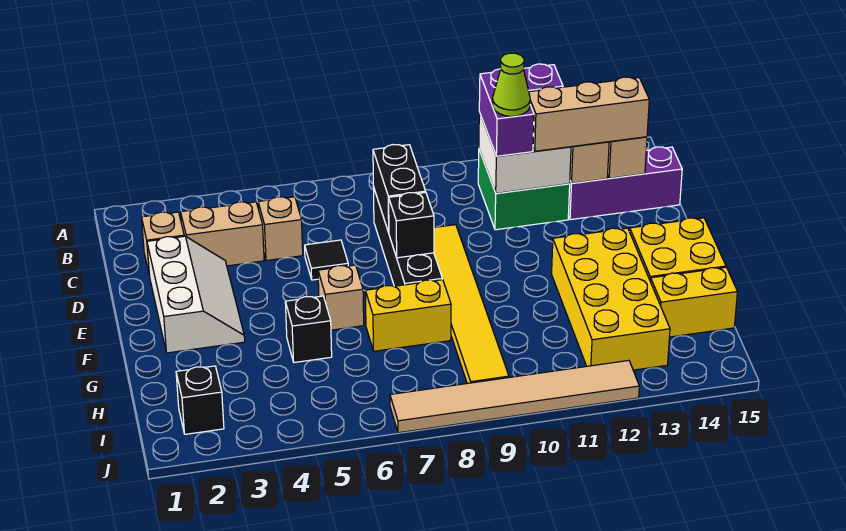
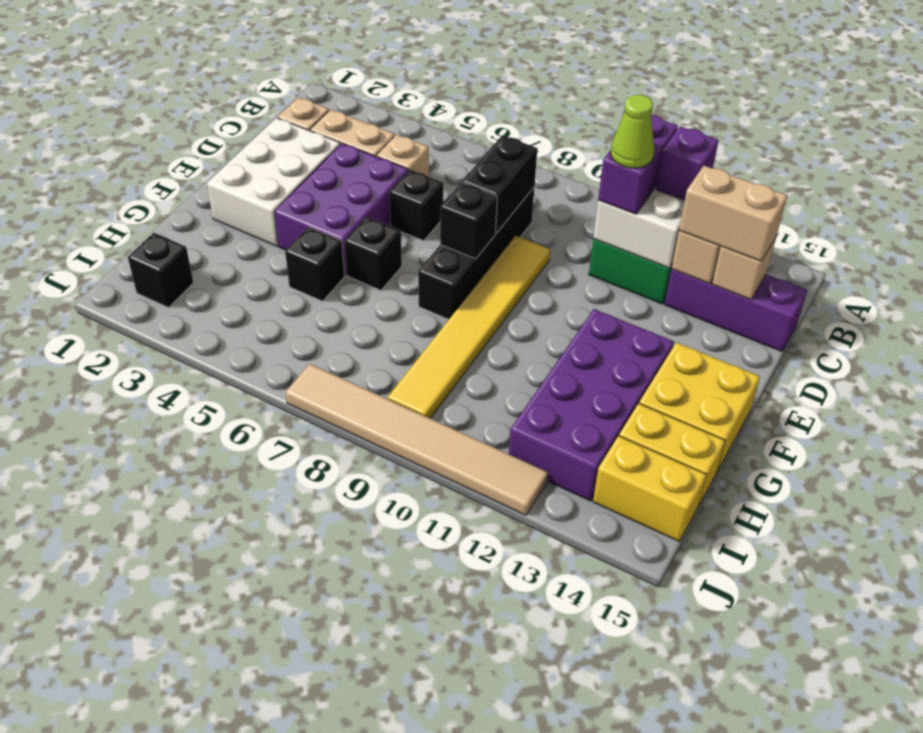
tan 1x3 brick [529,77,649,151] -> tan 1x2 brick [679,166,788,261]
white 2x3 slope [147,236,245,353] -> white 2x3 brick [207,118,340,246]
none -> purple 2x3 brick [274,143,408,275]
black 1x1 tile [305,240,348,280] -> black 1x1 brick [390,170,443,241]
tan 1x1 brick [318,265,364,330] -> black 1x1 brick [345,217,402,290]
yellow 2x4 brick [552,228,670,370] -> purple 2x4 brick [509,309,674,501]
yellow 1x2 brick [365,280,451,351] -> yellow 1x2 brick moved to [593,436,707,541]

